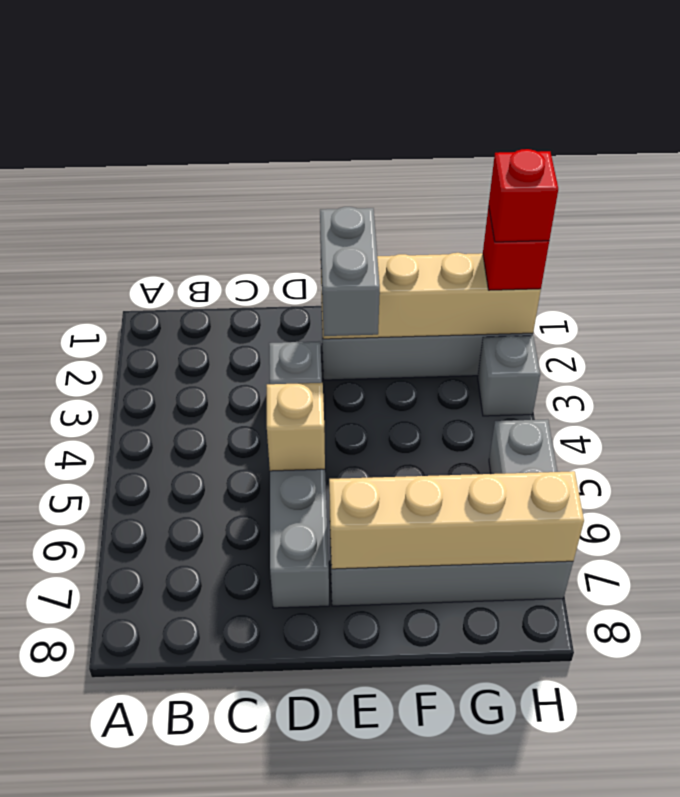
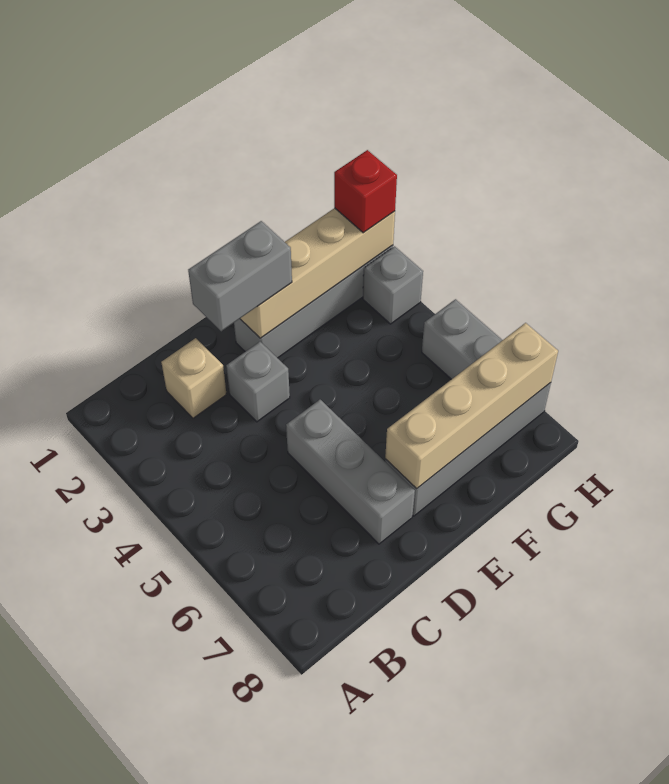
tan 1x1 brick [267,383,325,471] -> tan 1x1 brick moved to [161,338,227,418]
grey 1x2 brick [320,207,380,336] -> grey 1x2 brick turned to [188,221,292,331]
red 1x1 brick [489,149,558,242] -> none

